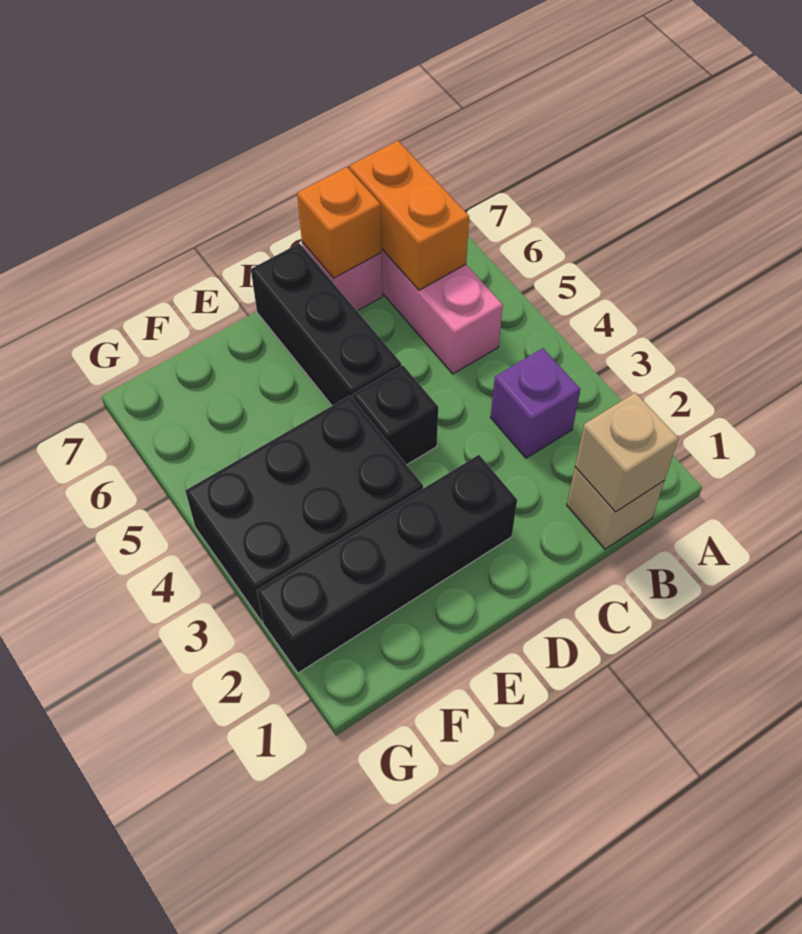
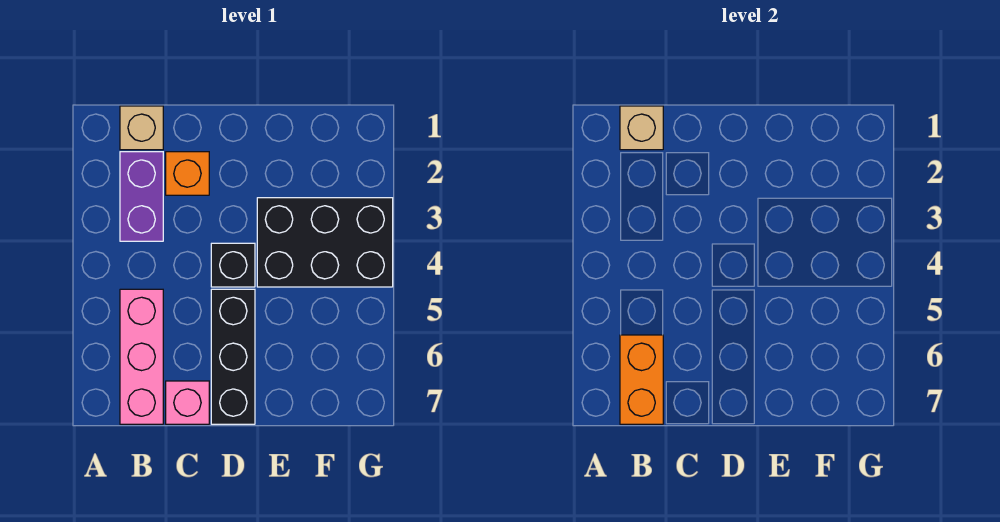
purple 1x1 brick [491,348,581,458] -> purple 1x2 brick [120,152,163,241]
orange 1x1 brick [297,167,382,278] -> orange 1x1 brick moved to [166,152,209,195]
black 1x4 brick [257,455,517,673] -> none

